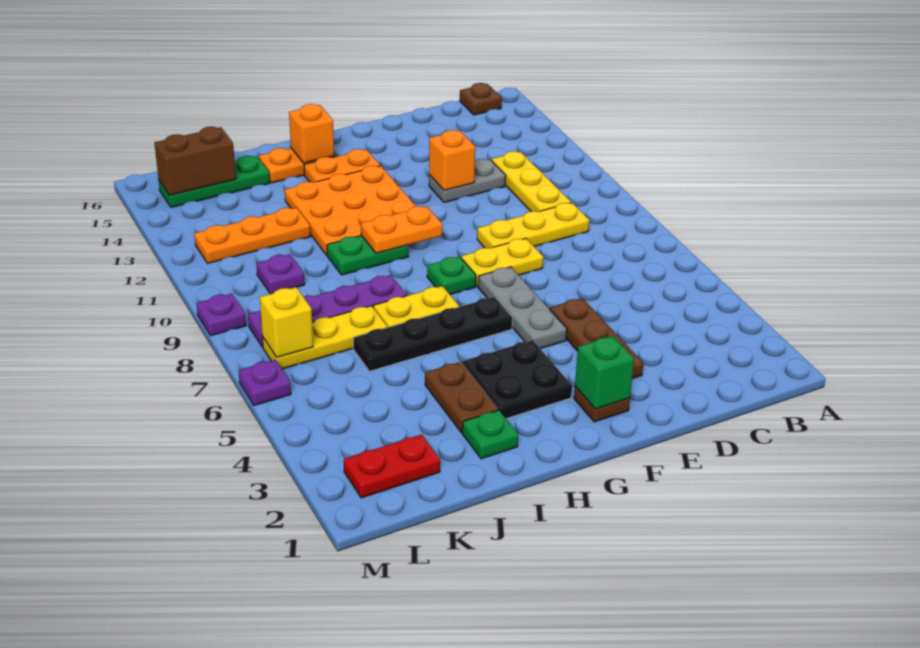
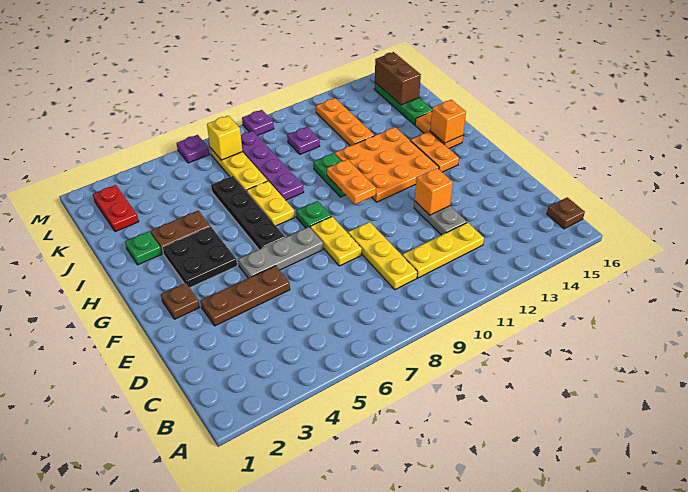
green 1x1 brick [575,336,634,409] -> none

